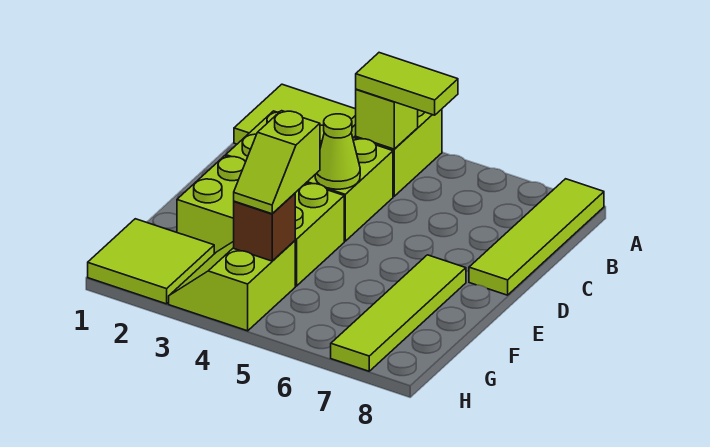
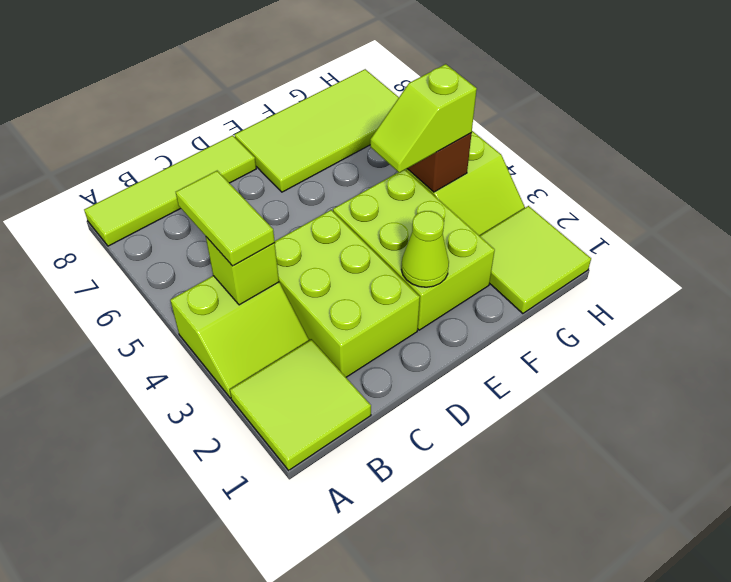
lime 1x1 cone [315,114,360,189] -> lime 1x1 cone moved to [401,211,449,287]
lime 1x4 tile [331,255,466,371] -> lime 2x4 tile [235,69,399,192]
lime 1x2 slope [234,111,320,214] -> lime 1x2 slope turned to [370,64,477,173]

